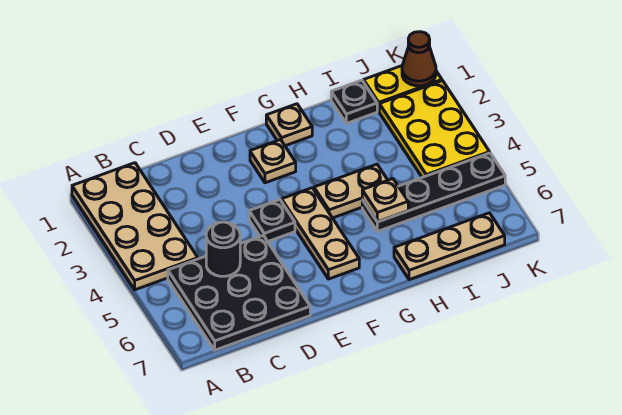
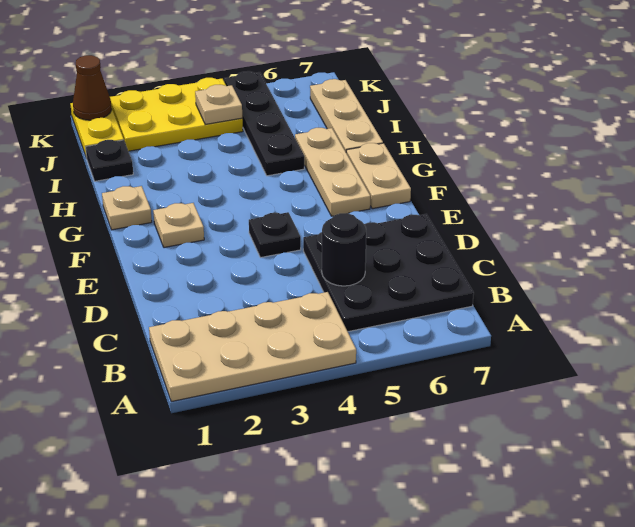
tan 1x3 plate [282,188,359,279] -> tan 1x3 plate turned to [295,128,370,216]
tan 1x2 plate [314,164,388,218] -> tan 1x2 plate moved to [346,143,411,209]
tan 1x1 plate [362,179,408,222] -> tan 1x1 plate moved to [195,85,242,125]

